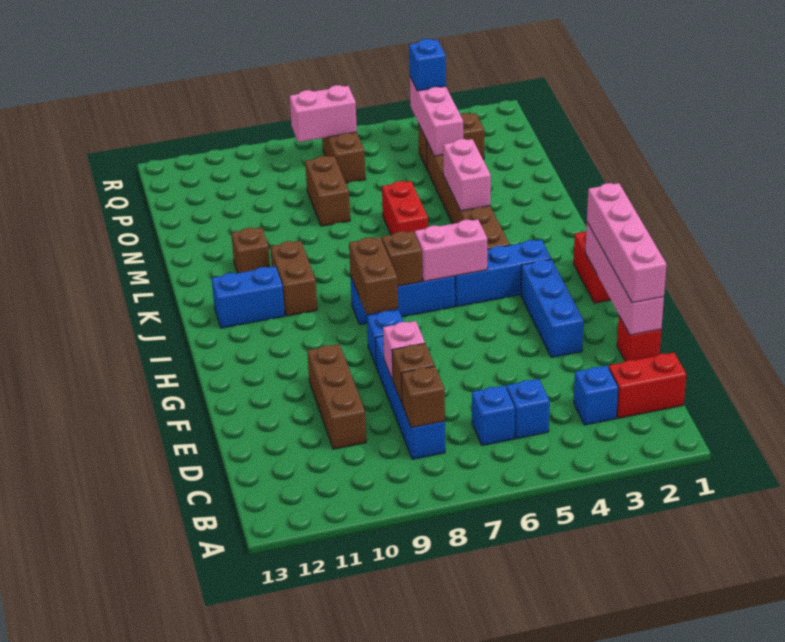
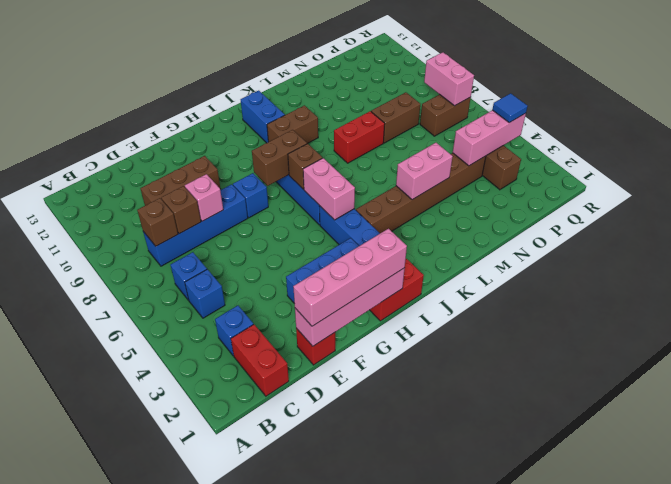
red 1x2 brick [382,181,428,235] -> red 1x2 brick moved to [334,111,385,163]
brown 1x1 brick [231,227,270,273] -> none
blue 1x1 brick [409,39,446,91] -> blue 1x1 tile [492,93,528,123]

